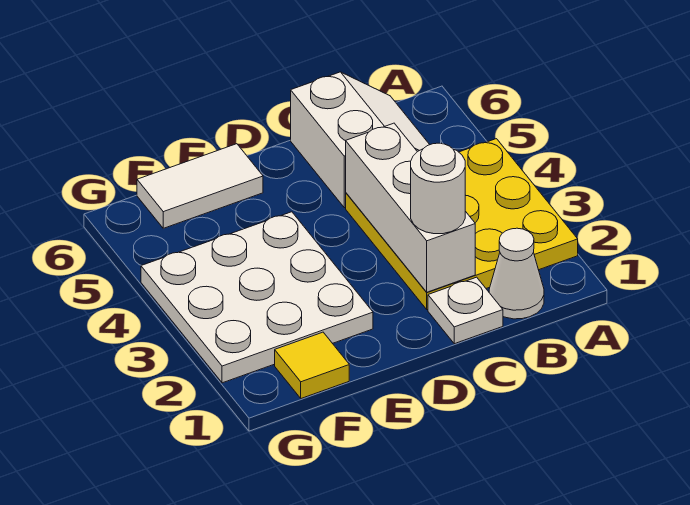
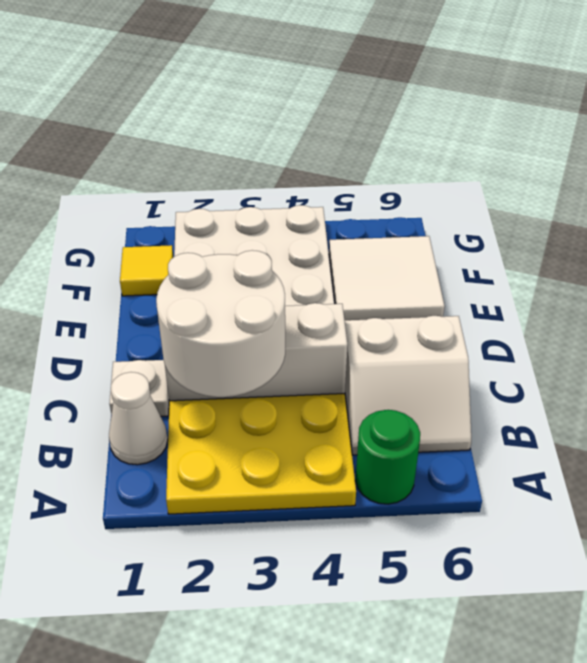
none -> green 1x1 round brick [355,410,420,504]
white 1x1 round brick [411,143,465,234] -> white 2x2 round brick [156,250,285,397]
white 1x2 tile [137,144,263,228] -> white 2x2 tile [329,236,445,320]

